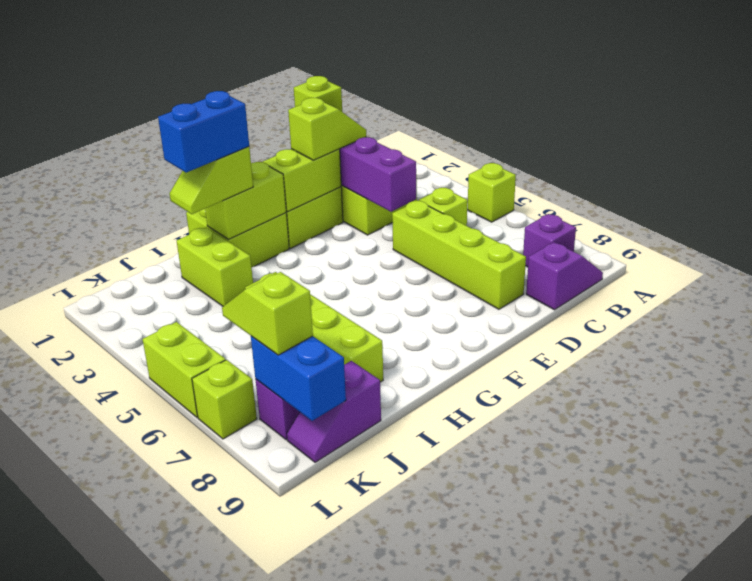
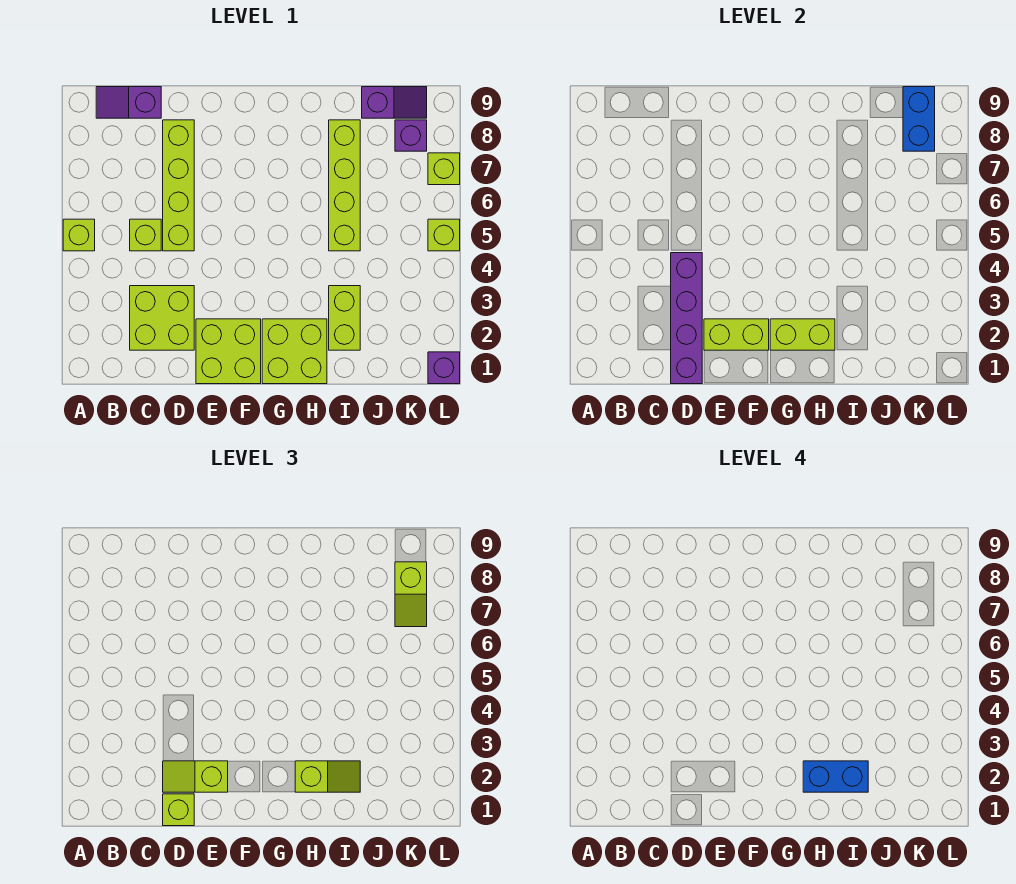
purple 1x1 brick [523,214,576,267] -> purple 1x1 brick moved to [428,352,460,384]
lime 1x2 brick [143,322,226,417] -> lime 1x1 brick [428,219,460,251]

